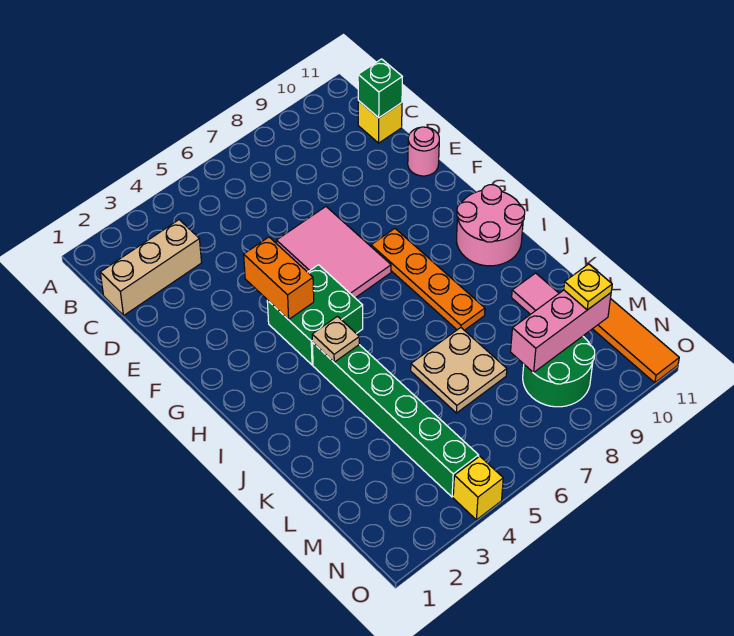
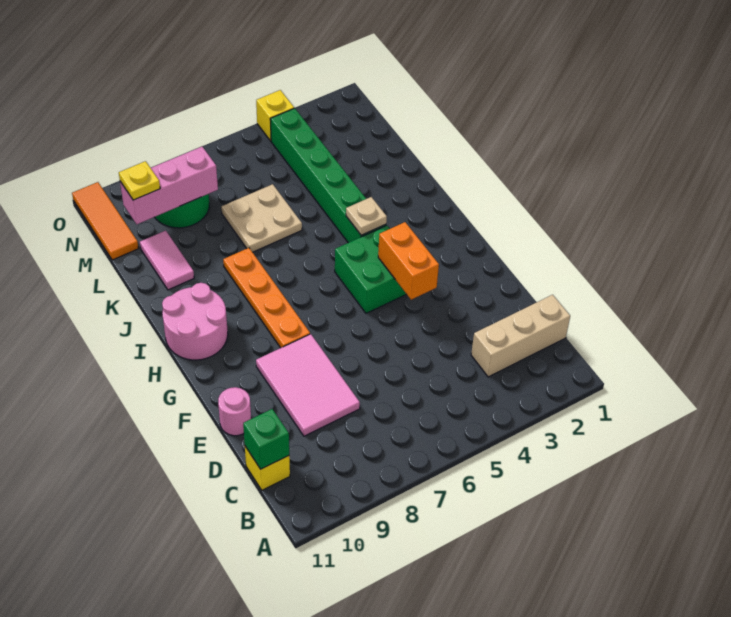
pink 2x3 tile [276,207,391,298] -> pink 2x3 tile moved to [256,334,360,436]

